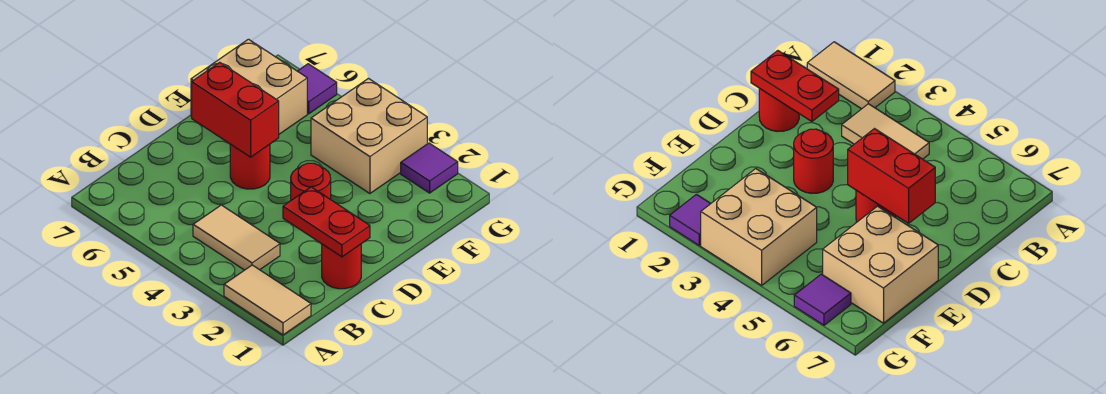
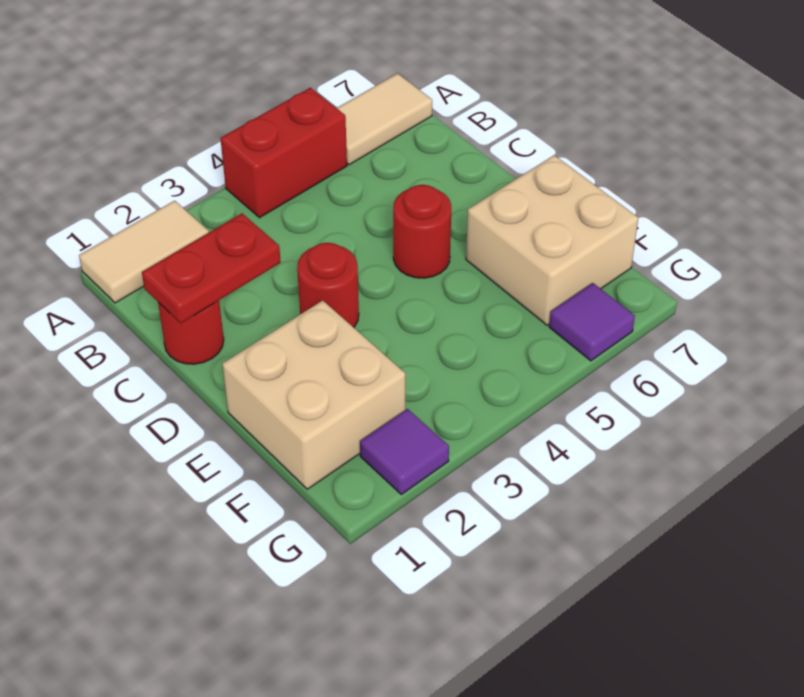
tan 1x2 tile [193,205,280,270] -> tan 1x2 tile moved to [337,74,432,165]
red 1x2 brick [192,62,279,157] -> red 1x2 brick moved to [220,88,347,218]
tan 2x2 brick [311,79,427,194] -> tan 2x2 brick moved to [222,301,405,489]

